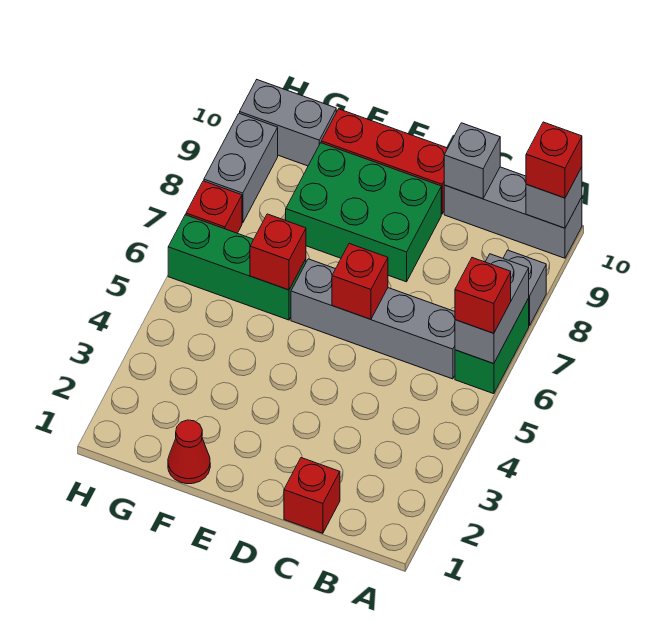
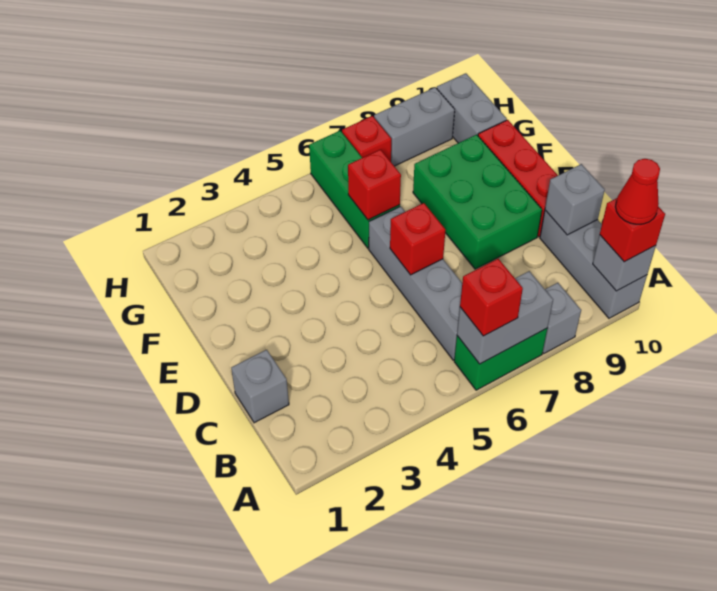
red 1x1 brick [284,458,340,533] -> grey 1x1 brick [231,350,289,423]
red 1x1 cone [168,420,210,484] -> red 1x1 cone moved to [615,159,660,224]

